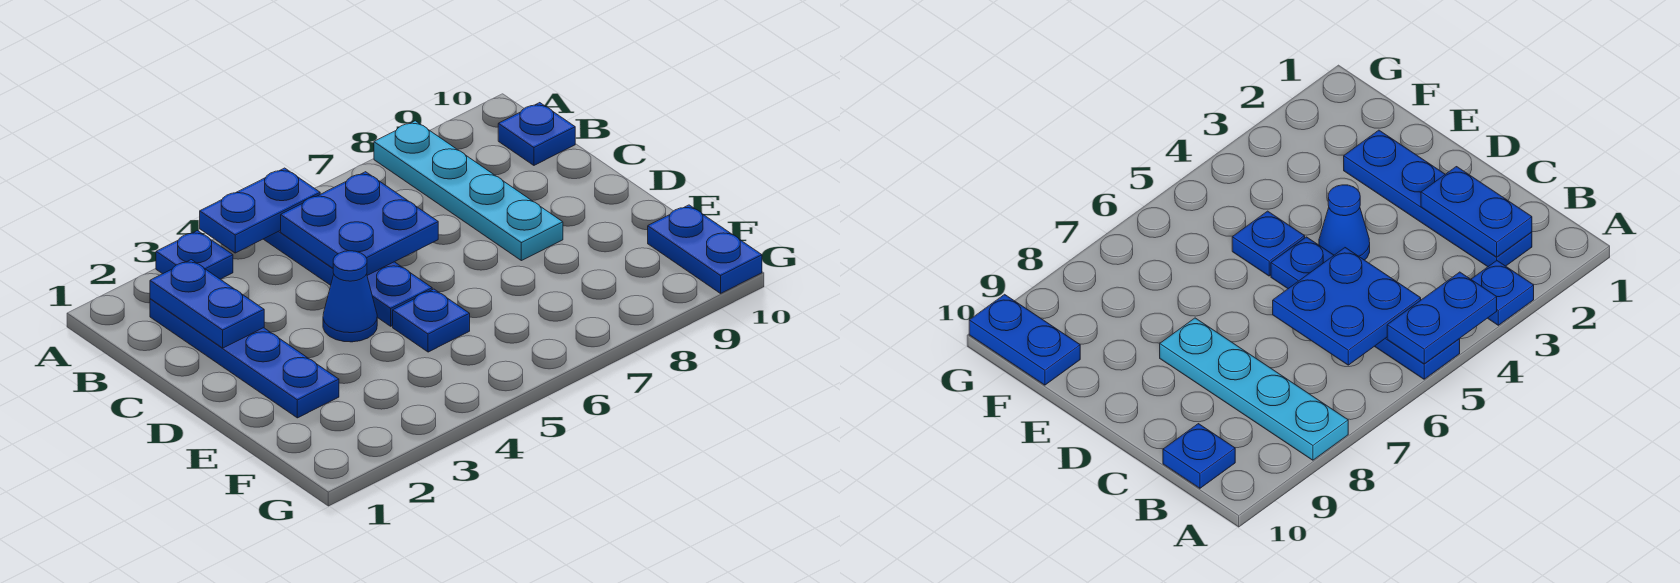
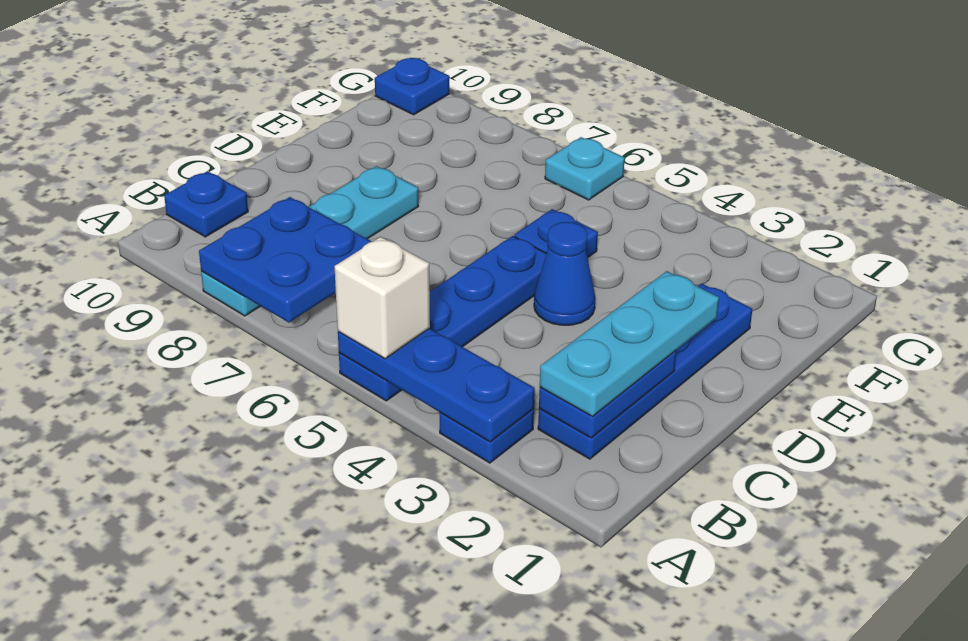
blue 1x2 plate [200,168,320,253] -> blue 1x3 plate [338,328,535,442]
none -> white 1x1 brick [334,237,430,359]
none -> cyan 1x3 plate [540,271,719,416]
blue 2x2 plate [281,172,438,275] -> blue 2x2 plate moved to [199,197,372,323]
blue 1x2 plate [648,205,762,293] -> blue 1x1 plate [375,58,449,115]
none -> cyan 1x1 plate [545,137,625,200]

